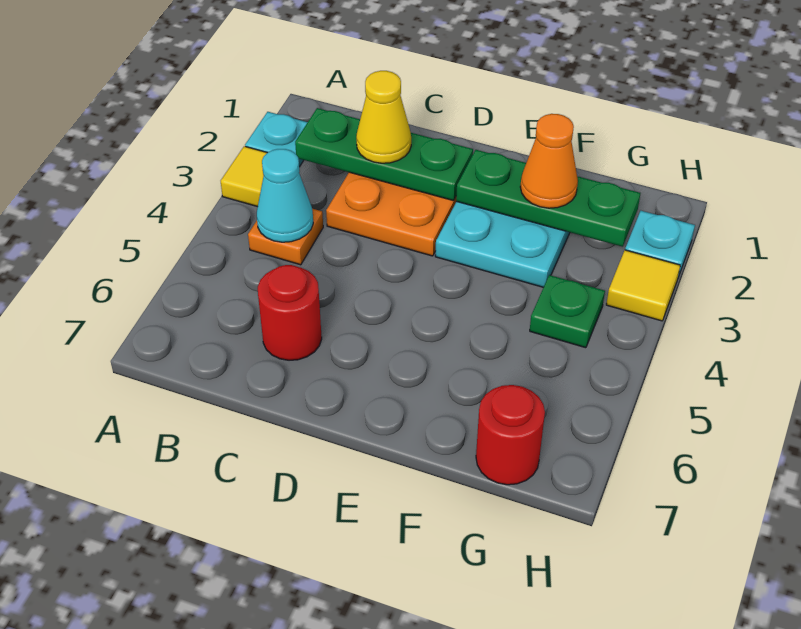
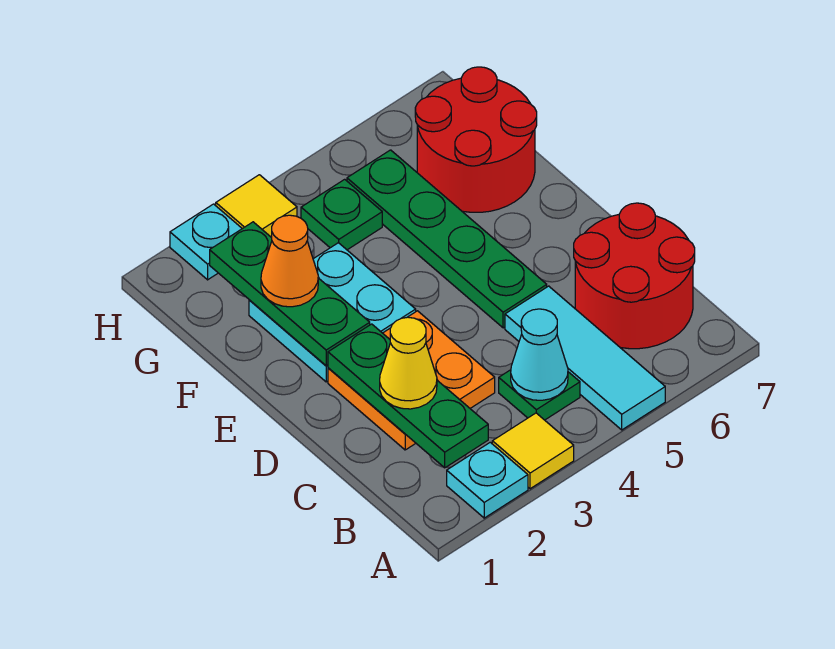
none -> cyan 1x3 tile [505,286,665,430]
orange 1x1 plate [248,209,323,265] -> green 1x1 plate [499,370,580,420]
red 1x1 round brick [258,265,322,360] -> red 2x2 round brick [574,203,695,349]
none -> green 1x4 plate [347,150,547,328]
red 1x1 round brick [476,385,545,485] -> red 2x2 round brick [415,67,537,212]

